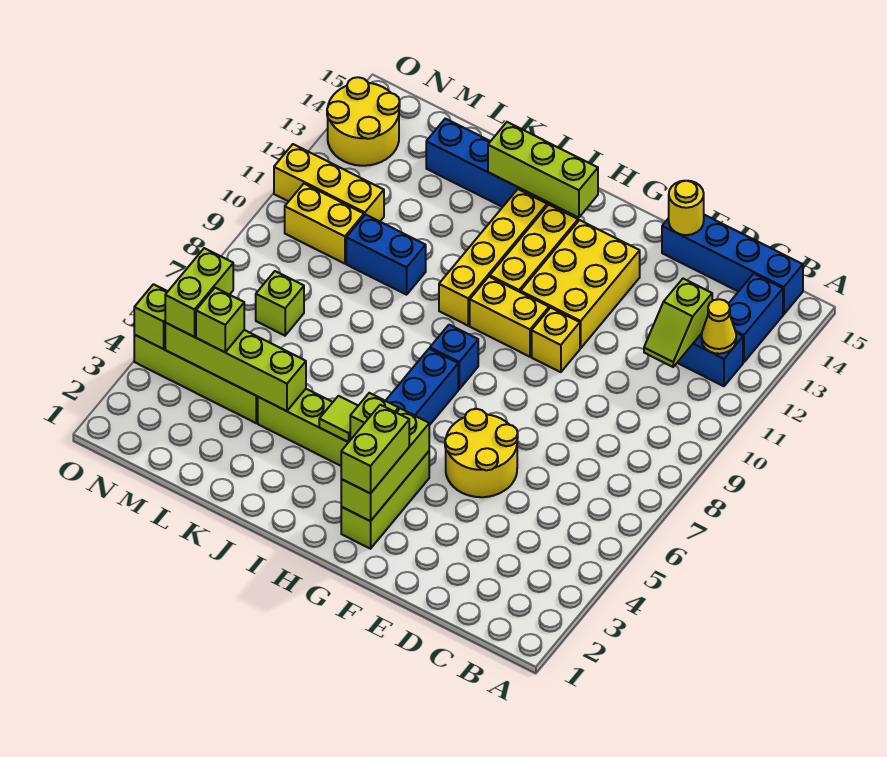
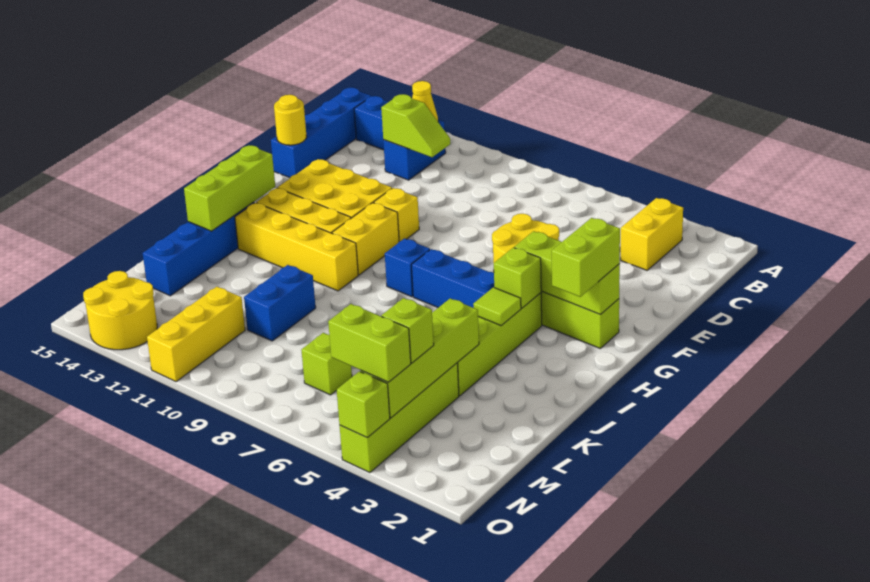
lime 1x2 brick [341,405,409,494] -> lime 1x2 brick turned to [552,218,620,297]
yellow 1x2 brick [285,184,364,264] -> yellow 1x2 brick moved to [621,198,683,270]

